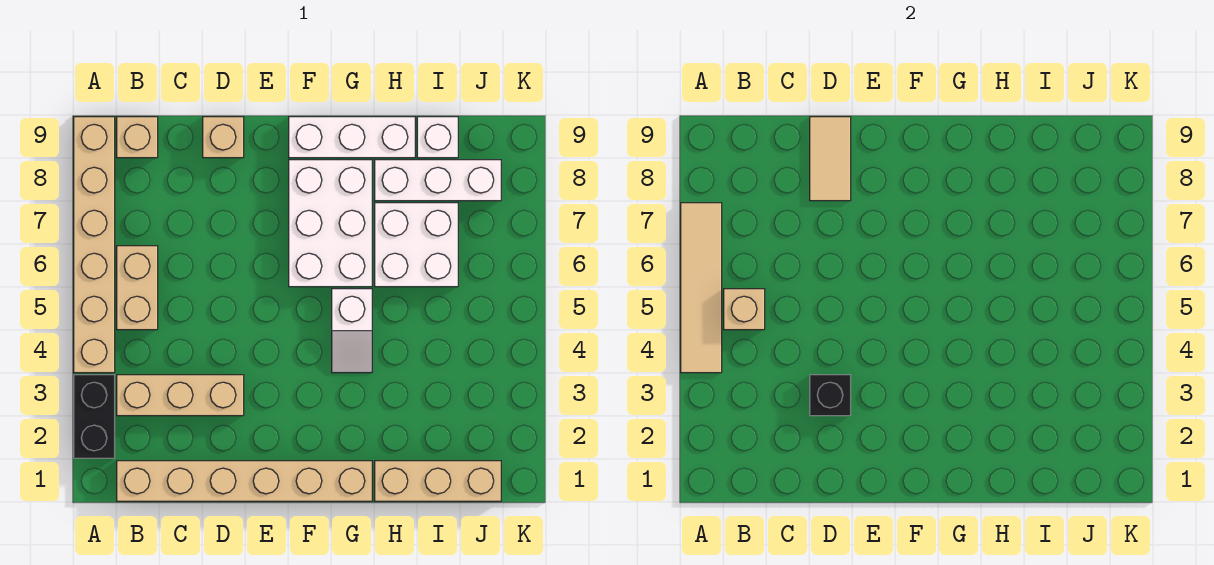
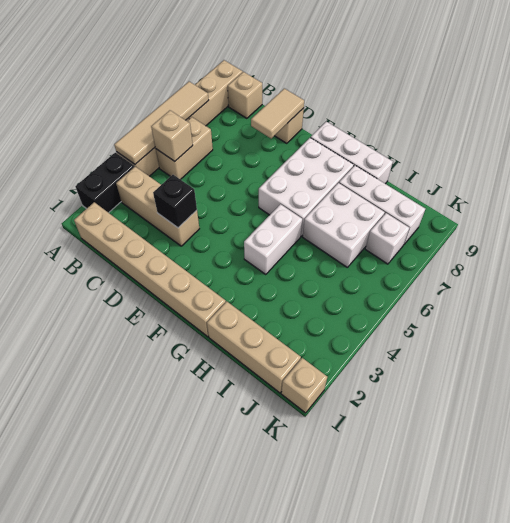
white 1x2 slope [332,289,372,373] -> white 1x2 brick [244,204,302,275]
white 1x1 brick [417,117,458,158] -> white 1x1 brick moved to [365,213,409,264]
none -> tan 1x1 brick [281,358,327,413]

